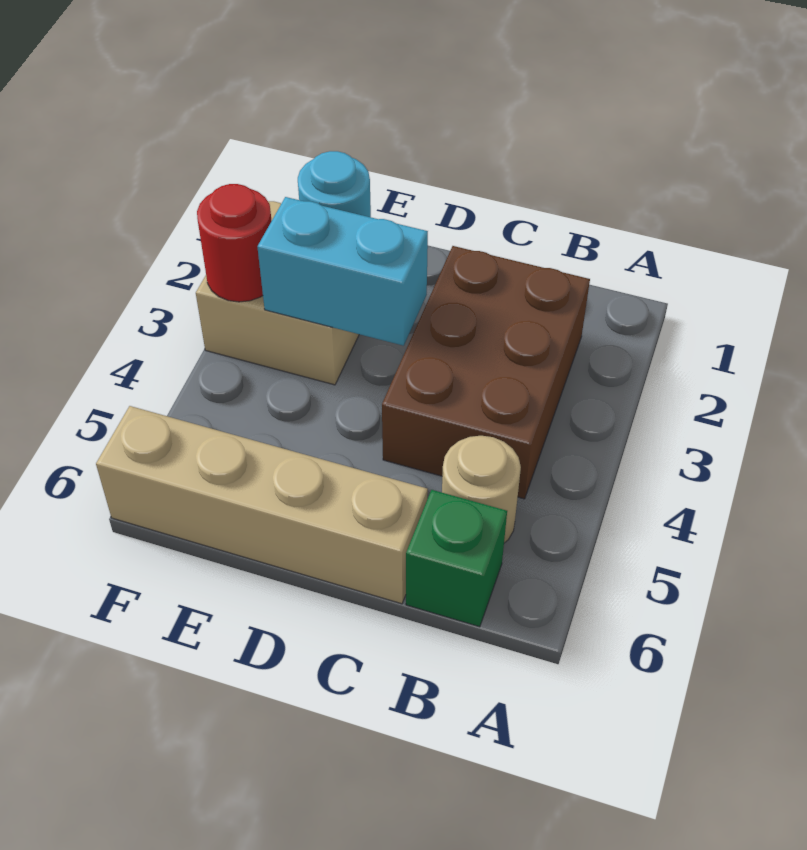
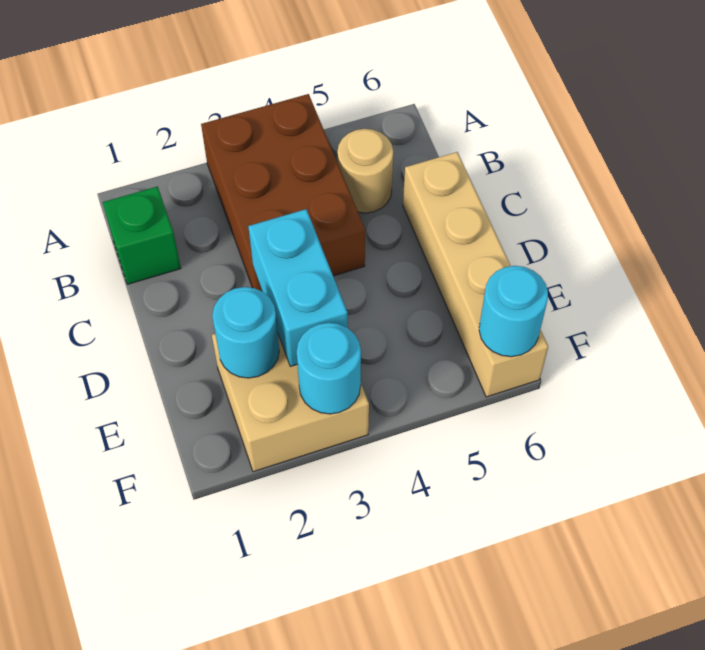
brown 2x3 brick [382,246,590,499] -> brown 2x3 brick turned to [201,94,365,291]
green 1x1 brick [406,490,507,627] -> green 1x1 brick moved to [103,187,181,284]
red 1x1 round brick [197,184,271,302] -> cyan 1x1 round brick [297,323,361,414]
none -> cyan 1x1 round brick [479,266,548,357]

